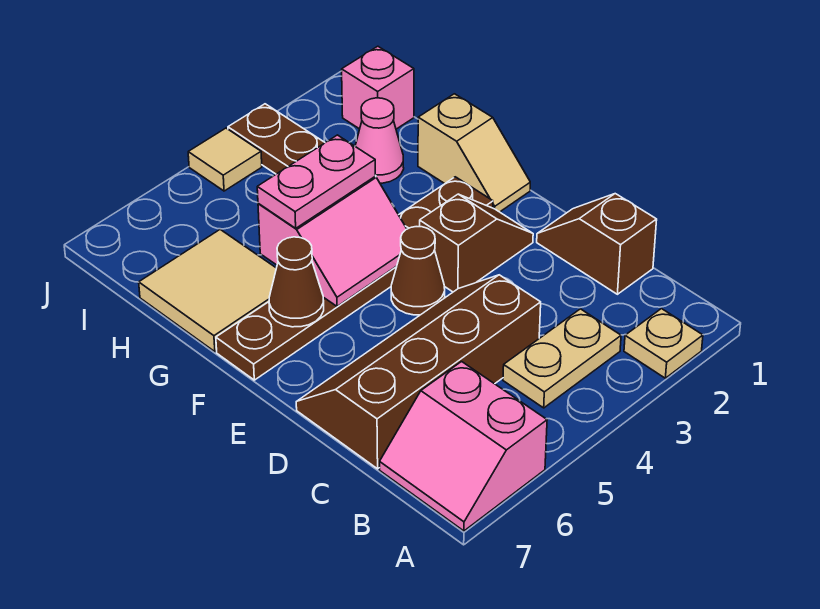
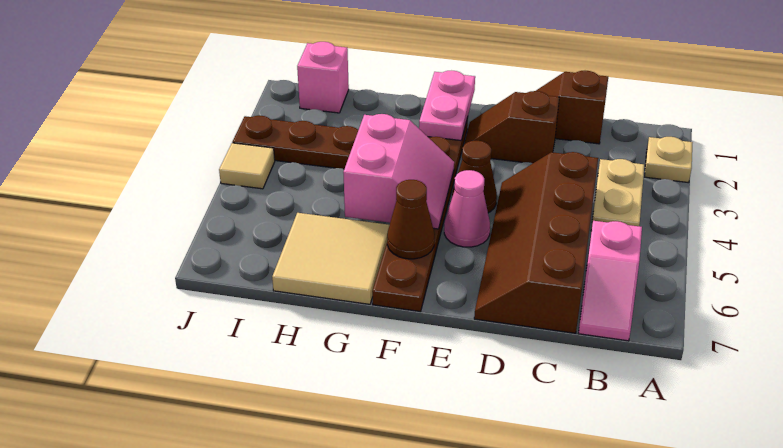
pink 2x2 slope [380,362,547,531] -> pink 1x2 slope [578,221,642,341]
brown 1x2 slope [420,194,533,292] -> brown 1x2 slope turned to [464,91,559,163]
tan 1x2 slope [418,94,530,212] -> none
pink 1x2 plate [257,135,375,228] -> pink 1x2 plate moved to [419,71,475,140]
pink 1x1 cone [355,98,404,183] -> pink 1x1 cone moved to [444,170,490,247]

